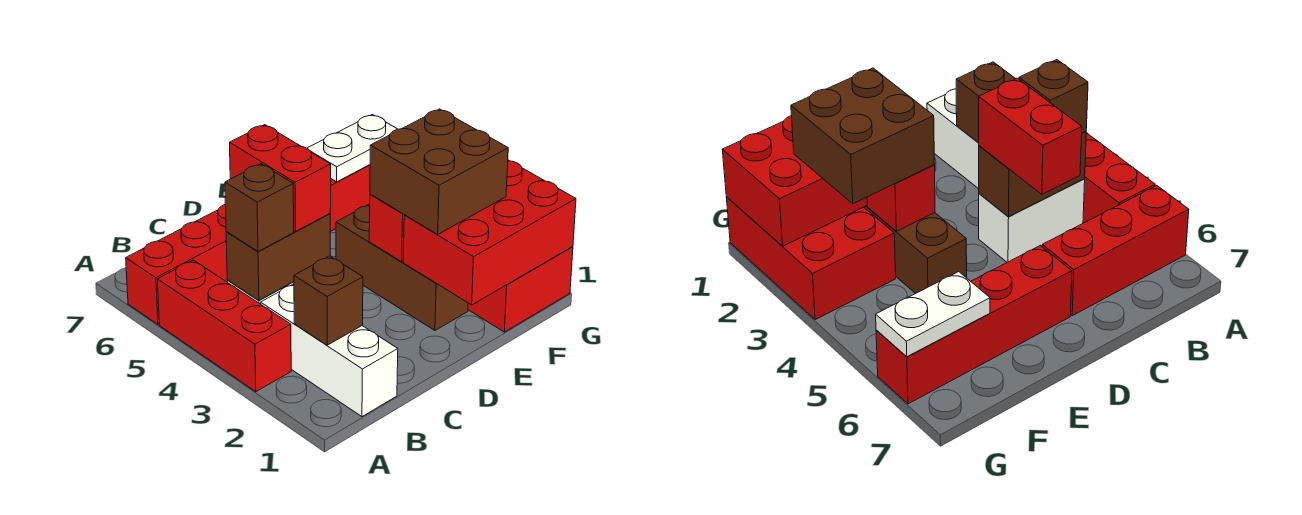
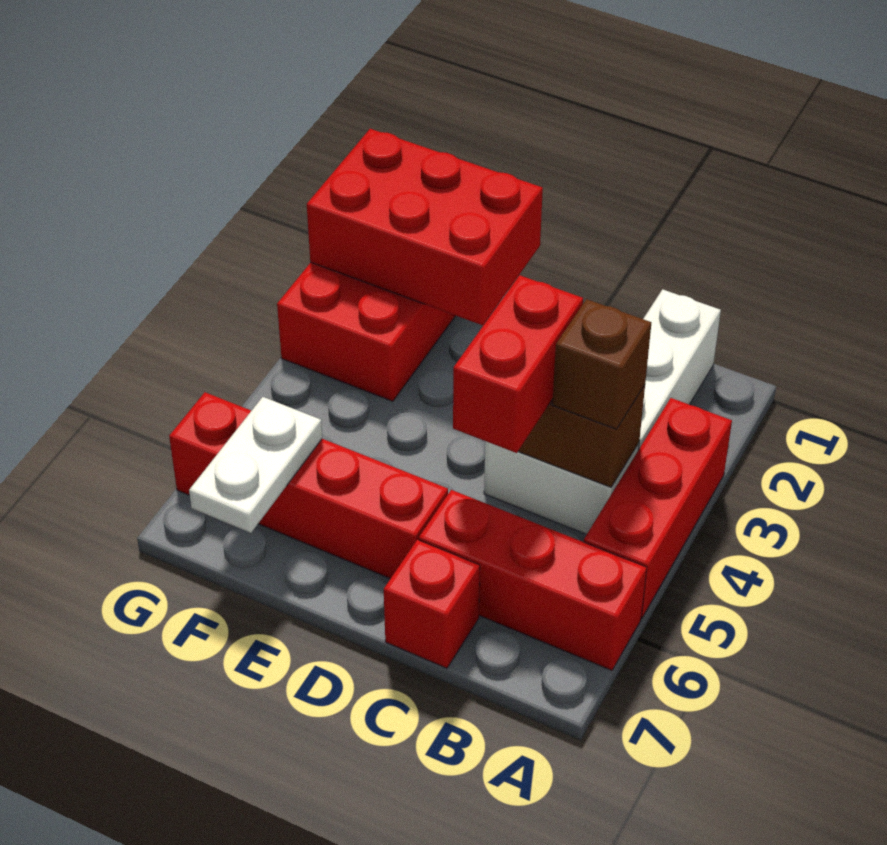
brown 1x1 brick [294,256,363,345] -> none
brown 1x3 brick [336,204,468,330] -> none
brown 2x2 brick [370,109,508,234] -> none
red 1x1 brick [369,194,404,262] -> red 1x1 brick moved to [384,540,480,668]
white 1x2 plate [307,115,398,182] -> white 1x2 plate turned to [189,397,322,533]

